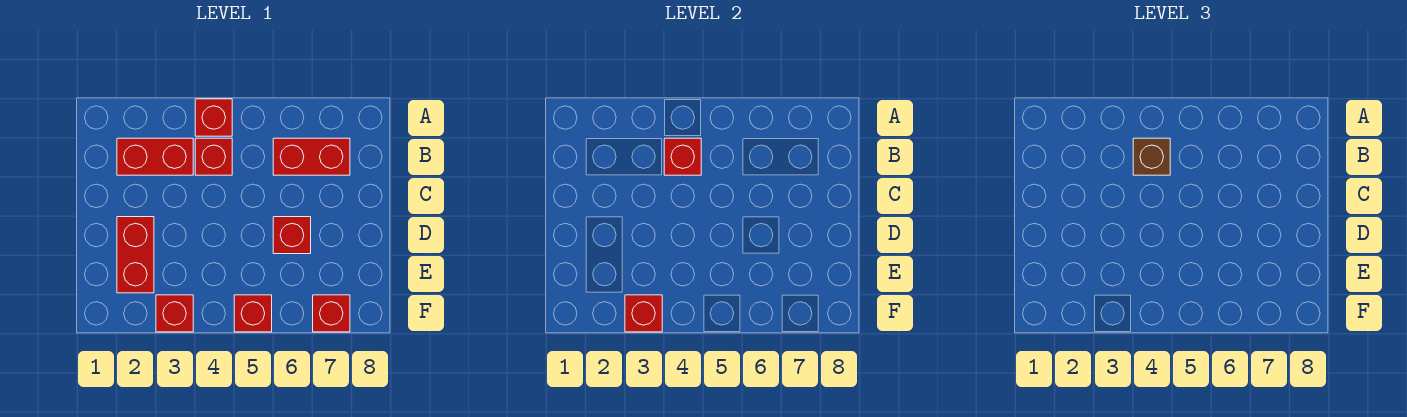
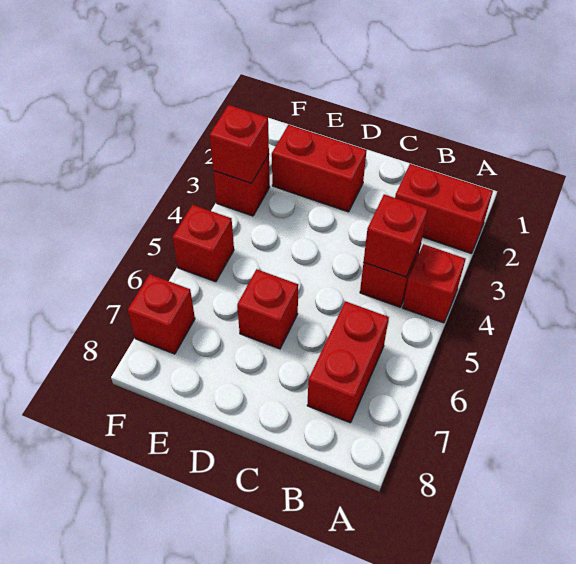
red 1x2 brick [117,138,193,175] -> red 1x2 brick turned to [395,164,493,253]
brown 1x1 brick [1133,138,1170,175] -> none

